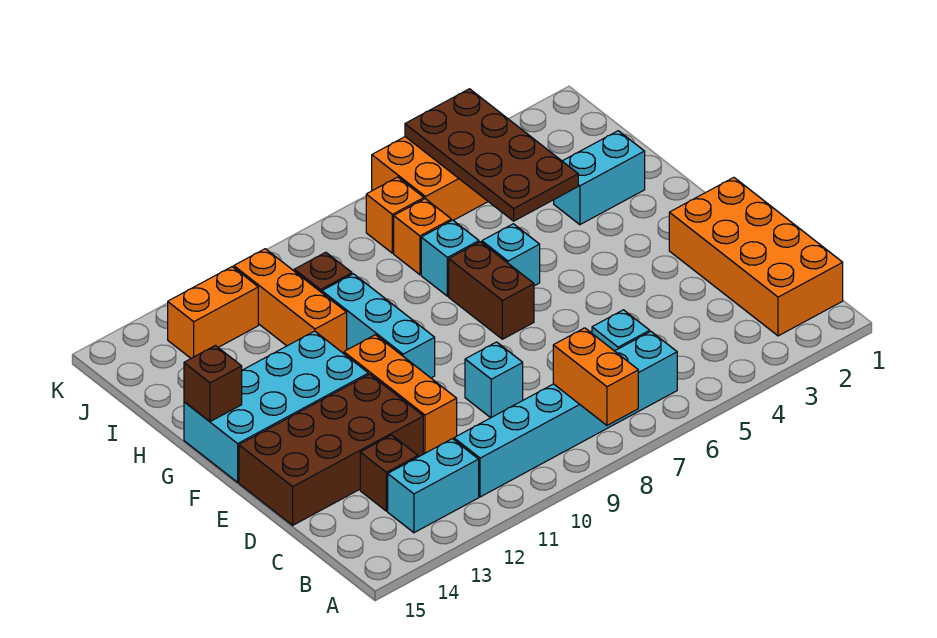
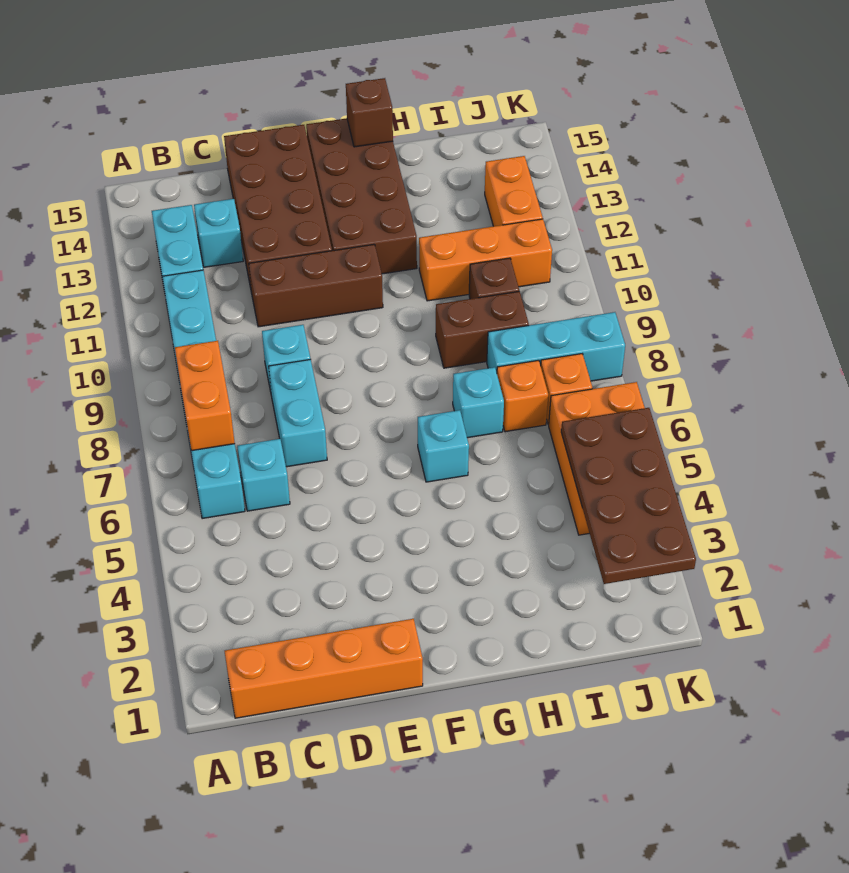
orange 1x2 brick [553,328,638,425] -> orange 1x2 brick turned to [175,341,235,451]
orange 2x4 brick [669,178,843,336] -> orange 1x4 brick [225,619,423,718]
brown 1x1 brick [360,435,418,511] -> cyan 1x1 brick [194,199,243,267]
orange 1x3 brick [344,335,457,454] -> brown 1x3 brick [249,244,383,327]
brown 1x2 brick [449,242,534,339] -> brown 1x2 brick moved to [436,291,529,368]
cyan 1x3 brick [322,274,435,378] -> cyan 1x3 brick moved to [487,312,625,381]
cyan 2x4 brick [184,331,368,482] -> brown 2x4 brick [306,118,417,274]
cyan 1x2 brick [554,131,645,225] -> cyan 1x2 brick moved to [269,359,327,467]
brown 2x4 plate [405,89,578,221] -> brown 2x4 plate turned to [561,408,696,584]

